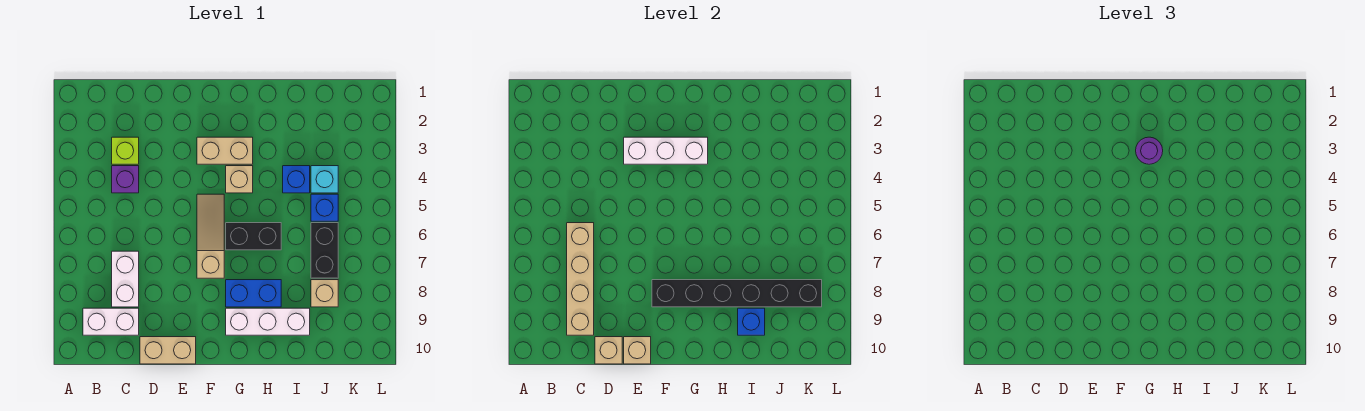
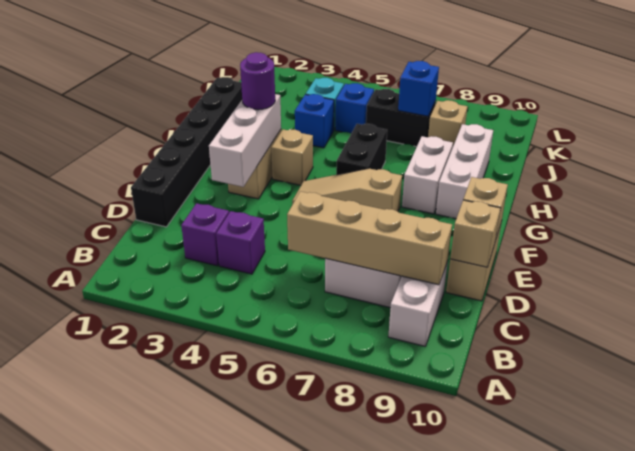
lime 1x1 brick [112,137,139,164] -> purple 1x1 brick [181,203,229,266]
black 1x6 brick [652,280,822,307] -> black 1x6 brick moved to [131,77,242,227]
blue 1x2 brick [226,280,281,307] -> white 1x2 brick [402,136,453,214]
blue 1x1 brick [738,308,765,335] -> blue 1x1 brick moved to [398,61,439,116]

